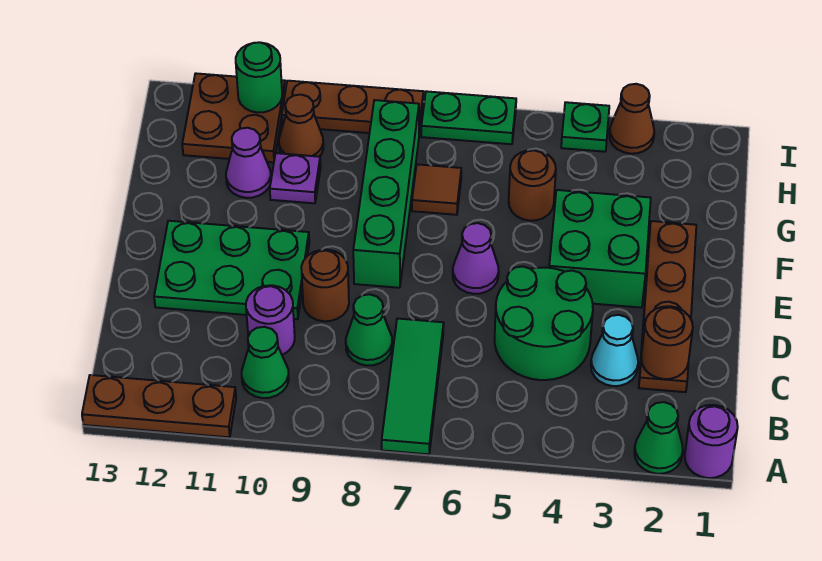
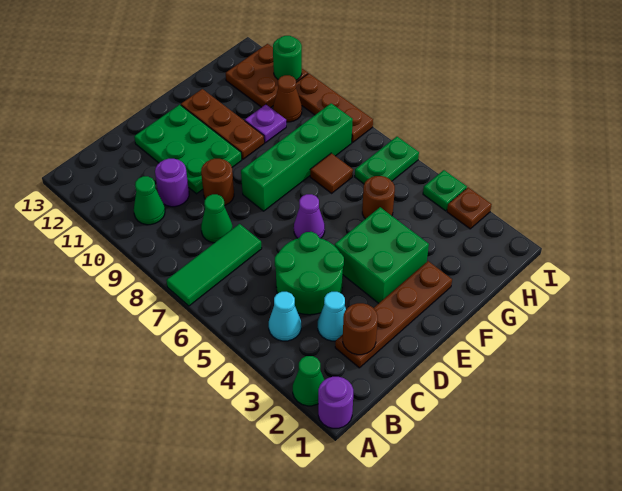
brown 1x3 plate [82,375,236,437] -> brown 1x3 plate moved to [181,89,264,159]
none -> cyan 1x1 cone [269,292,301,341]
purple 1x1 cone [226,128,271,198] -> none
brown 1x1 cone [609,84,654,154] -> brown 1x1 plate [447,187,492,229]
green 1x2 plate [421,91,516,144] -> green 1x2 plate turned to [355,137,419,184]

